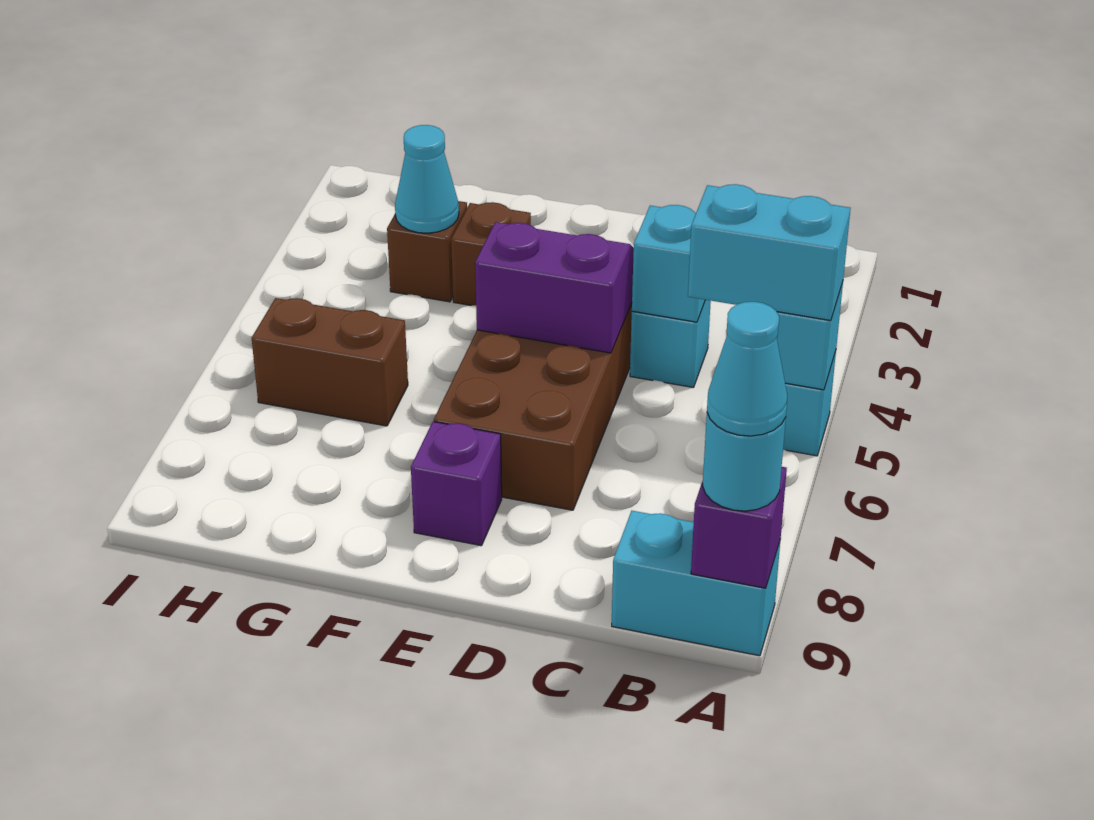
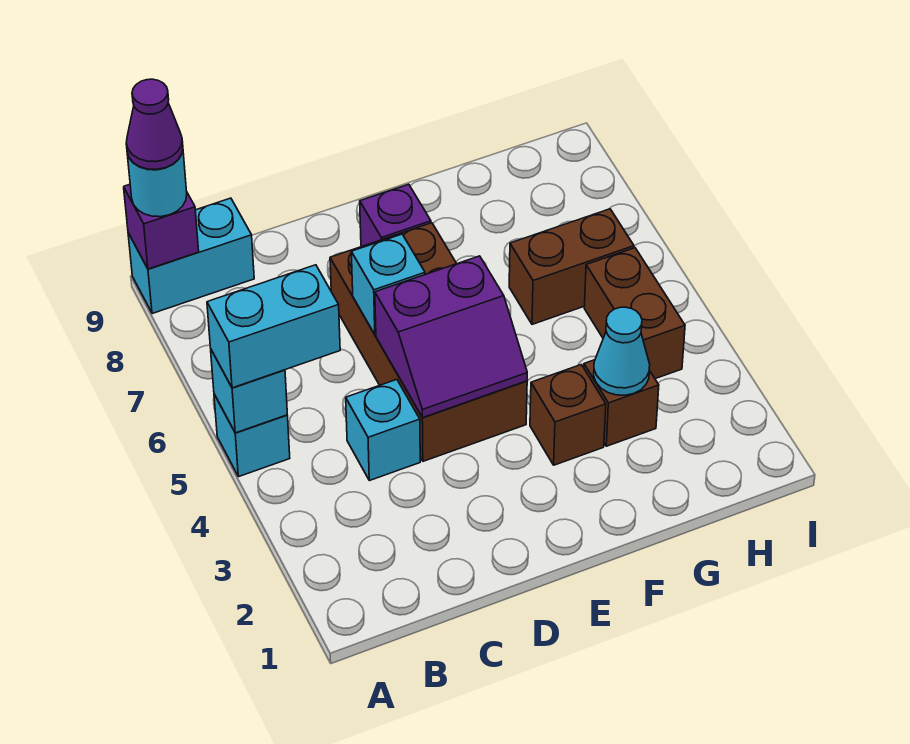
cyan 1x1 cone [707,302,787,436] -> purple 1x1 cone [126,79,183,169]
cyan 1x1 brick [632,205,705,322] -> cyan 1x1 brick moved to [351,234,425,335]
none -> brown 1x2 brick [584,248,685,379]

